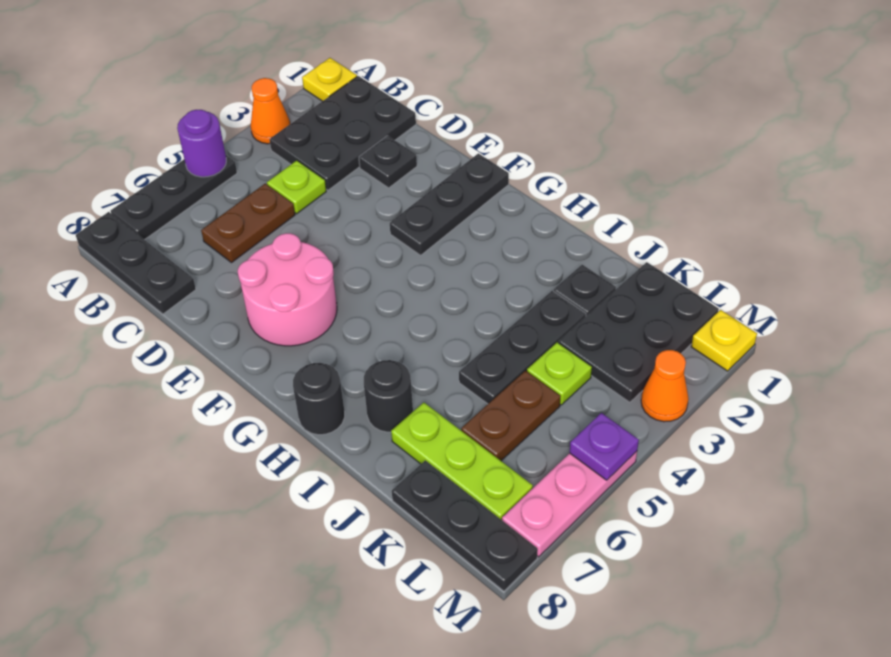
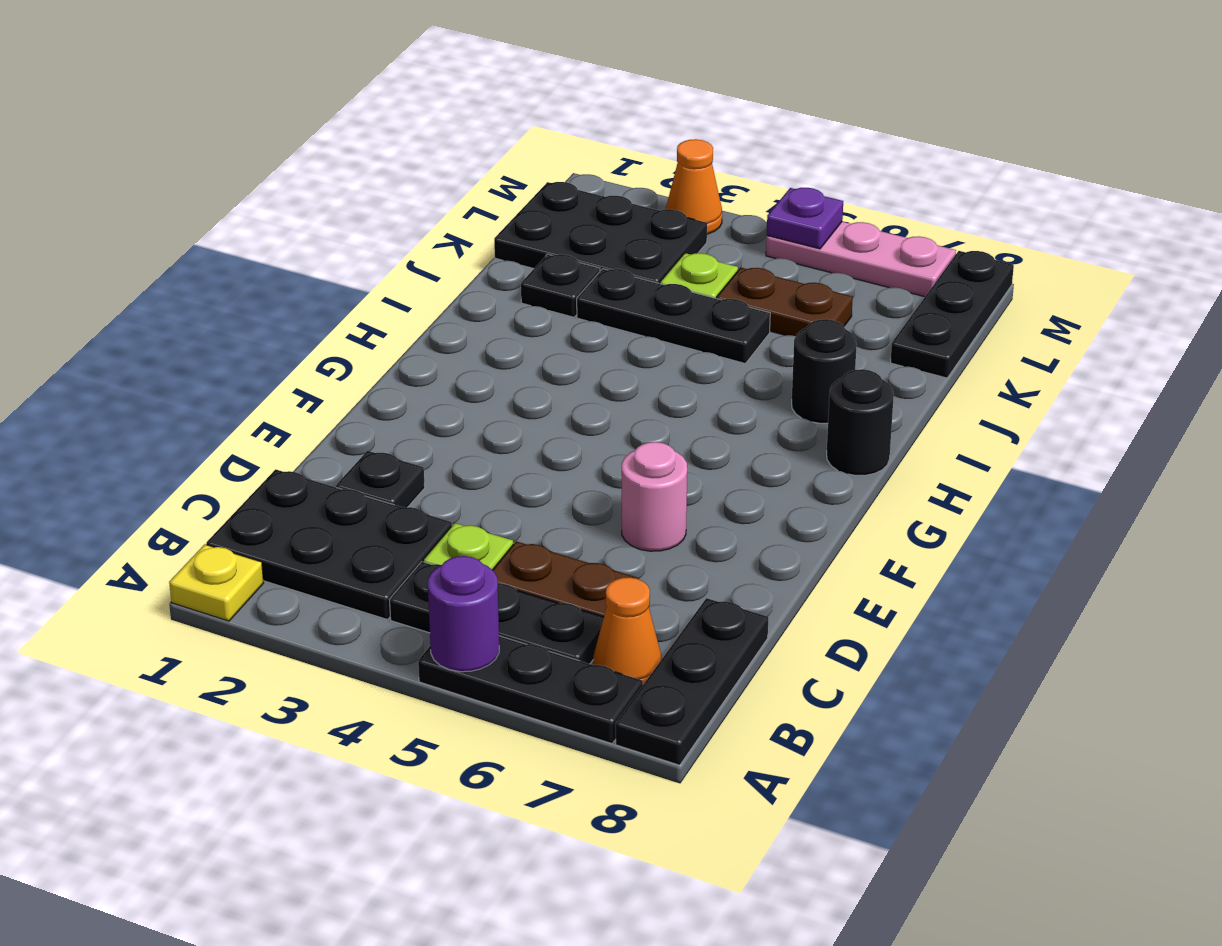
orange 1x1 cone [251,78,290,144] -> orange 1x1 cone moved to [593,577,662,685]
pink 2x2 round brick [238,233,337,346] -> pink 1x1 round brick [622,442,687,551]
black 1x3 plate [390,153,509,255] -> black 1x3 plate moved to [390,562,604,664]
lime 1x3 plate [391,403,533,520] -> none
yellow 1x1 plate [691,310,757,371] -> none

